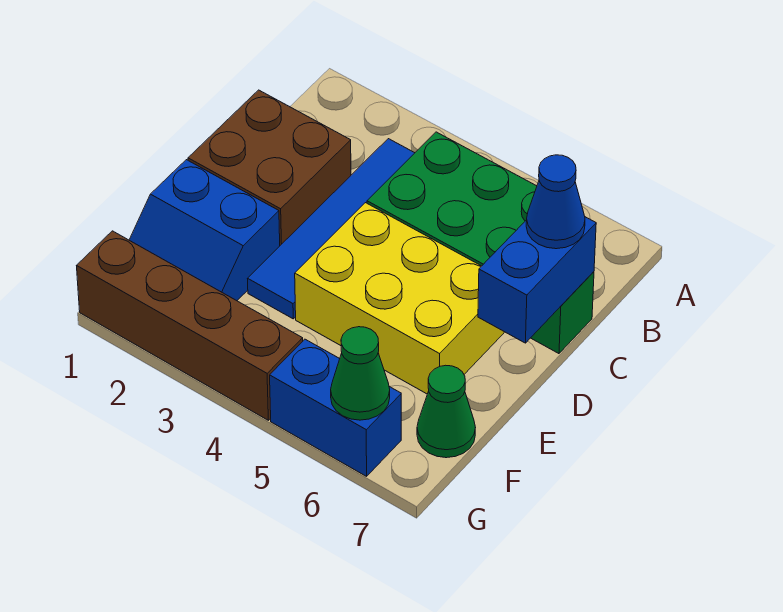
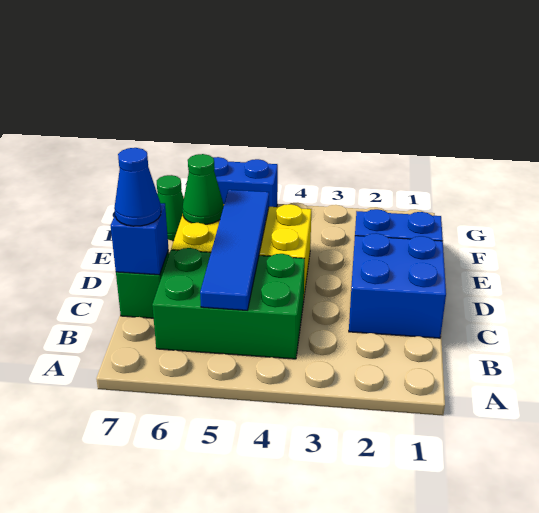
blue 1x4 tile [247,139,414,319] -> blue 1x4 tile moved to [200,190,269,310]
brown 2x2 brick [188,90,351,245] -> blue 2x2 brick [349,233,446,338]
blue 1x2 brick [478,217,596,343] -> blue 1x1 brick [111,203,168,275]
brown 1x4 brick [77,231,303,420] -> none
green 1x1 cone [331,327,390,420] -> green 1x1 cone moved to [183,154,224,224]

